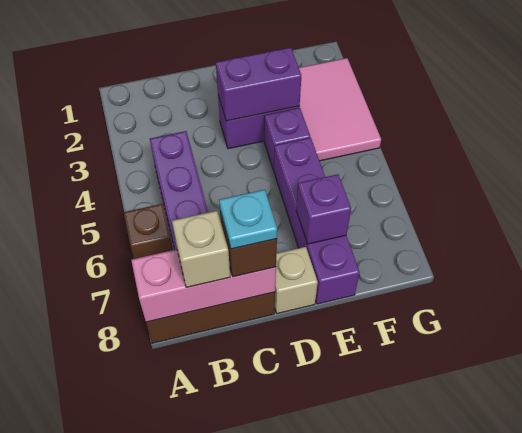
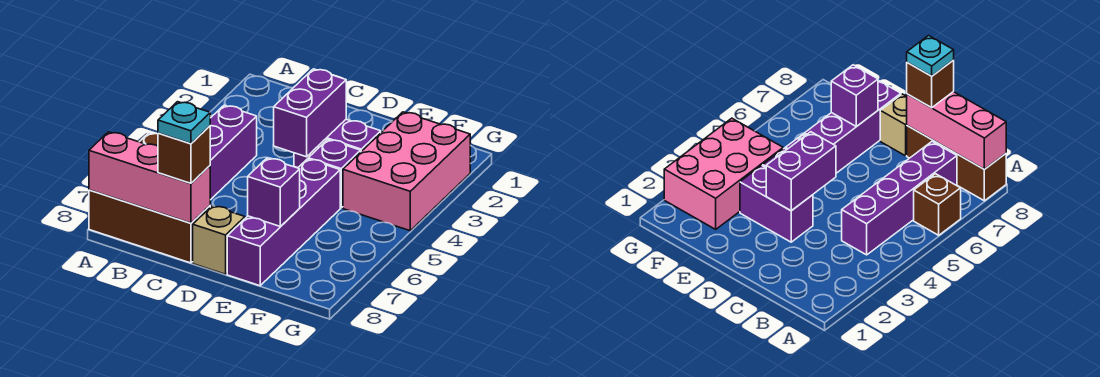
tan 1x1 brick [172,211,230,287] -> none
purple 1x2 brick [216,48,301,121] -> purple 1x2 brick turned to [274,69,346,157]
pink 2x3 tile [299,58,381,161] -> pink 2x3 brick [343,112,470,231]

